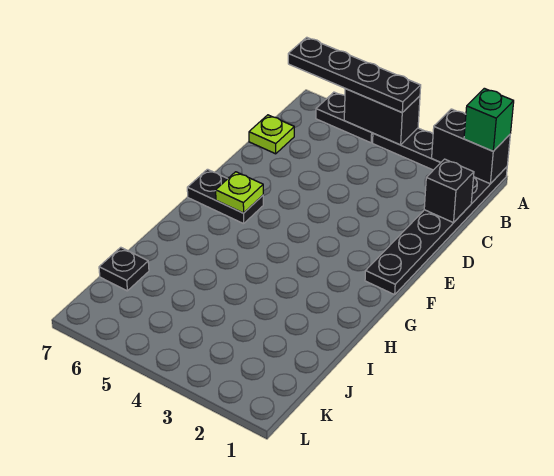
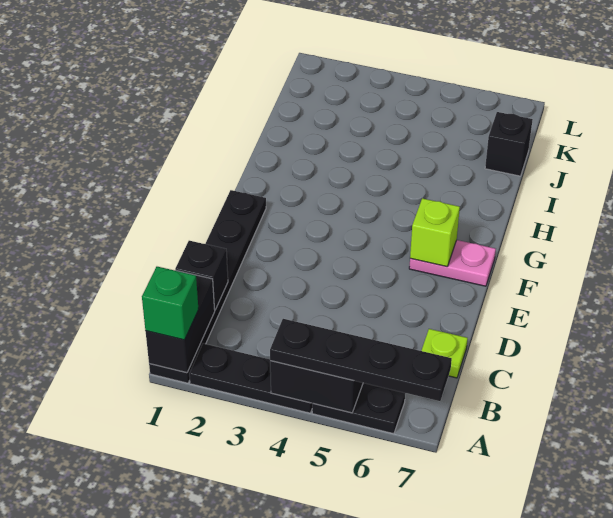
black 1x2 brick [432,109,510,184] -> black 1x2 brick turned to [146,270,215,373]
black 1x2 plate [187,169,263,224] -> pink 1x2 plate [409,240,496,286]
lime 1x1 plate [216,172,263,213] -> lime 1x1 brick [410,198,460,267]
black 1x1 plate [99,247,149,291] -> black 1x1 brick [485,112,533,176]

